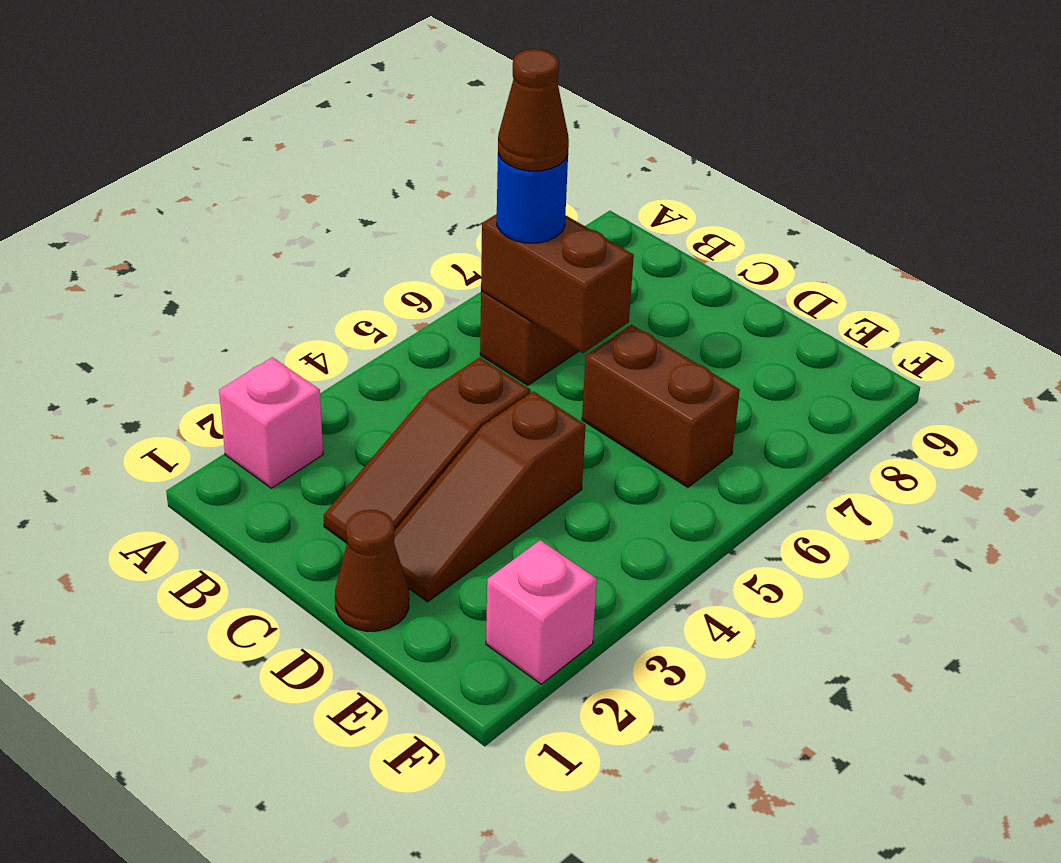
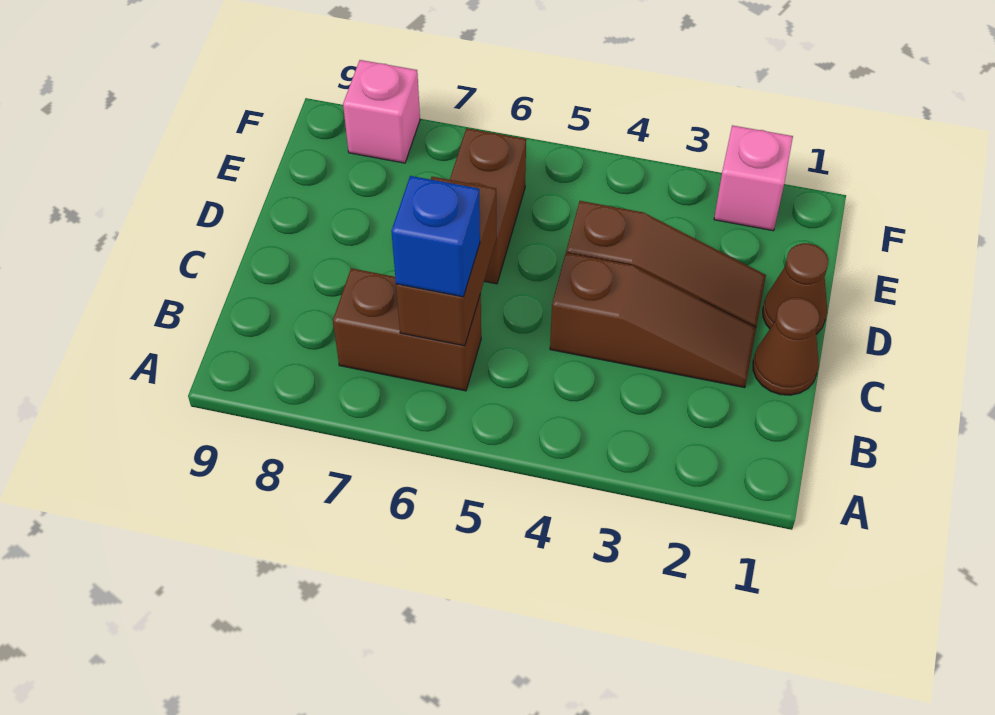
pink 1x1 brick [219,357,323,488] -> pink 1x1 brick moved to [343,60,420,163]
blue 1x1 round brick [497,154,568,243] -> blue 1x1 brick [391,176,480,297]
brown 1x1 cone [498,49,569,171] -> brown 1x1 cone moved to [753,298,820,395]

